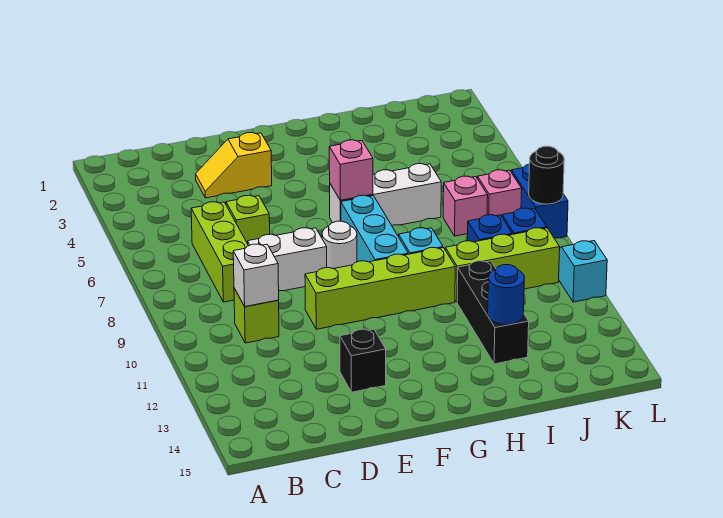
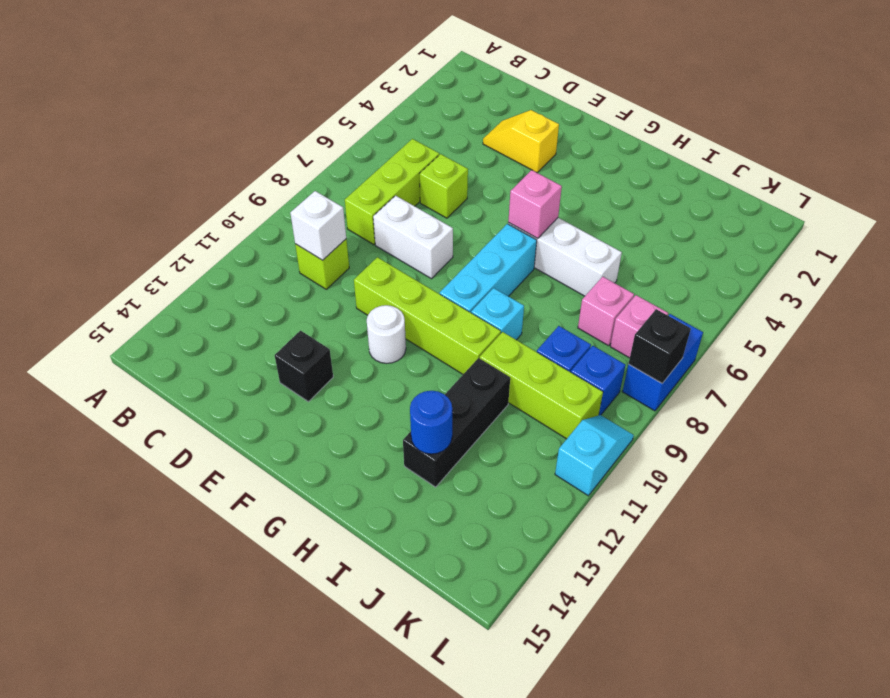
white 1x1 round brick [322,221,357,269] -> white 1x1 round brick moved to [367,305,406,363]
black 1x1 round brick [529,146,564,204] -> black 1x1 brick [629,309,691,383]

